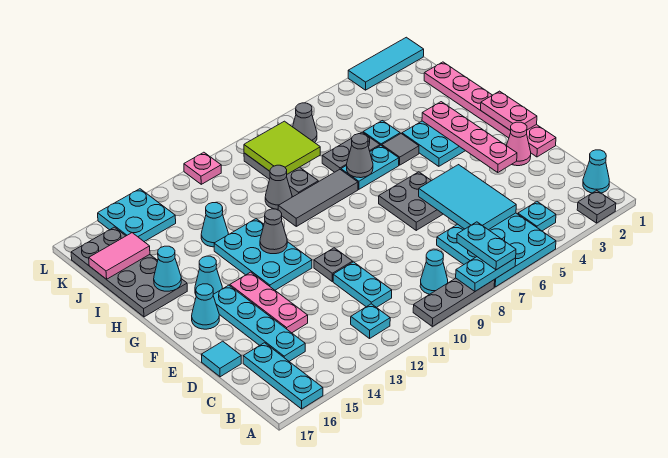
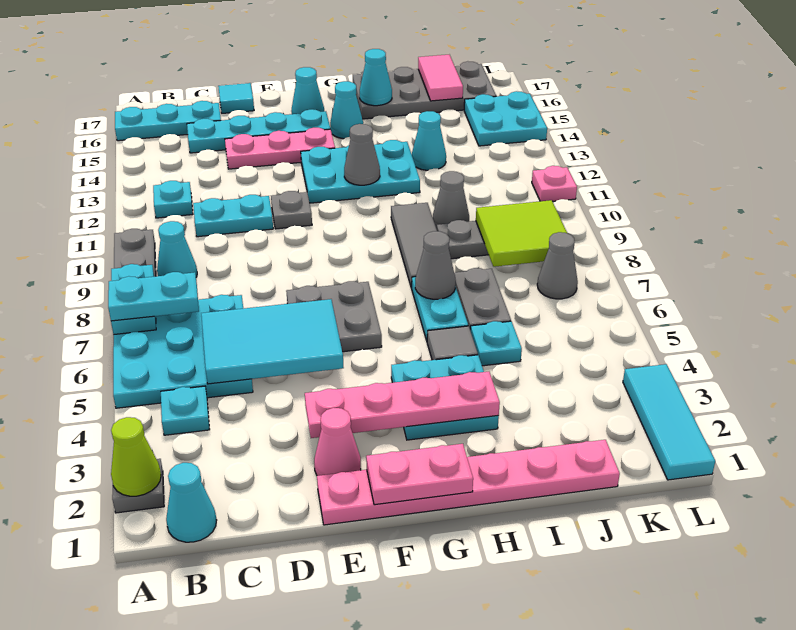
none -> lime 1x1 cone [111,417,161,496]

